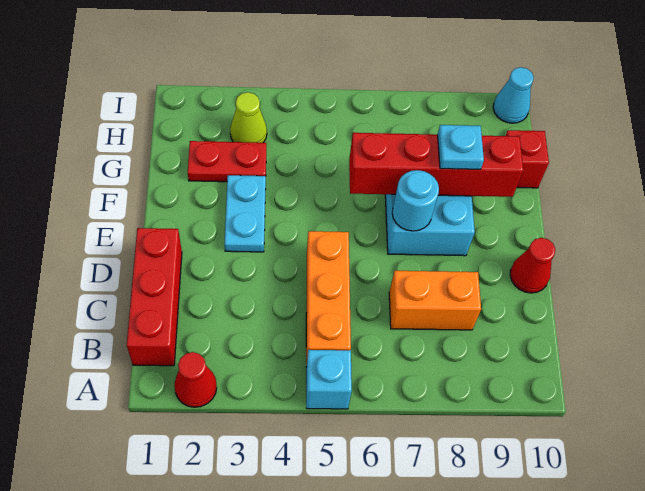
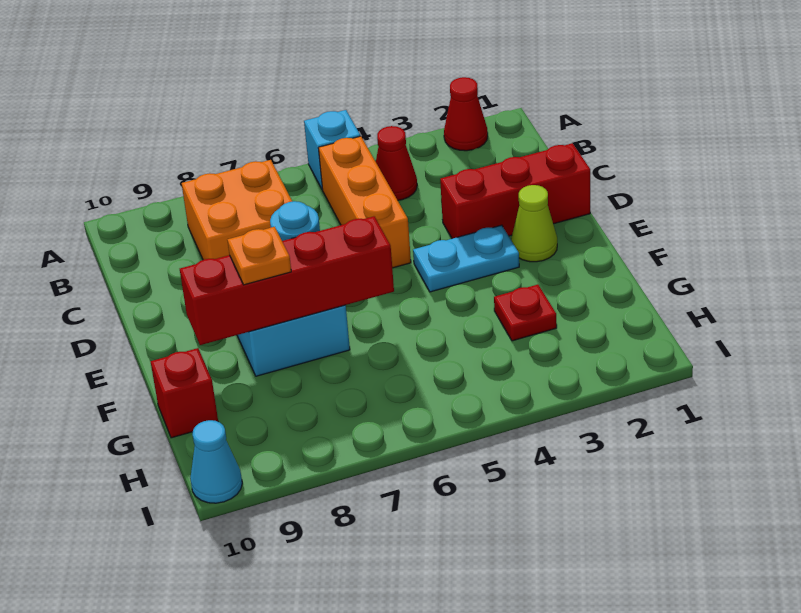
red 1x3 brick [127,228,182,366] -> red 1x3 brick turned to [440,143,590,239]
orange 1x2 brick [389,270,481,330] -> orange 2x2 brick [182,160,292,260]
red 1x1 cone [510,238,555,293] -> red 1x1 cone moved to [376,126,417,200]
cyan 1x2 plate [224,175,266,252] -> cyan 1x2 plate turned to [413,225,519,292]
cyan 1x1 plate [438,125,484,169] -> orange 1x1 plate [227,227,291,285]
red 1x2 plate [188,141,266,182] -> red 1x1 plate [494,285,557,341]
lime 1x1 cone [230,92,267,143] -> lime 1x1 cone moved to [511,185,557,262]

